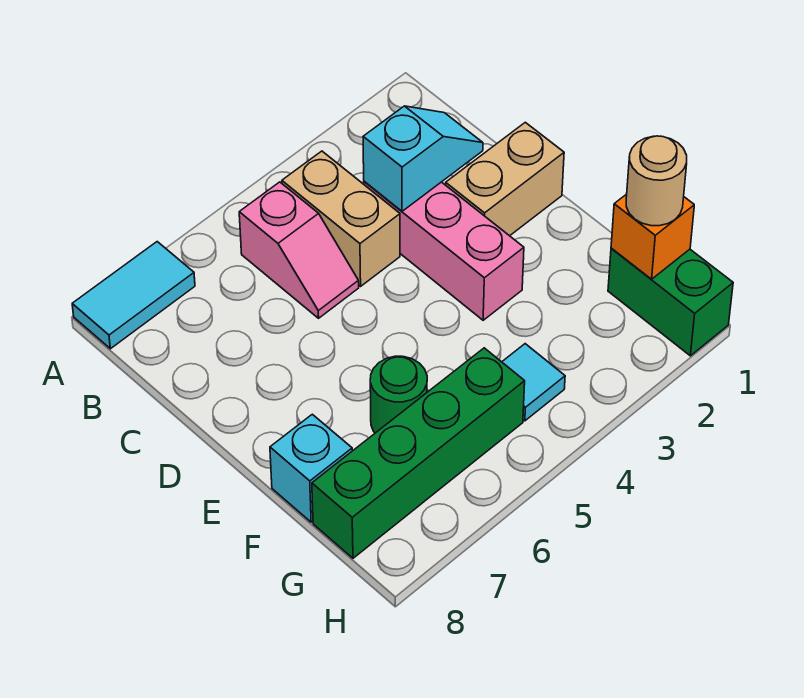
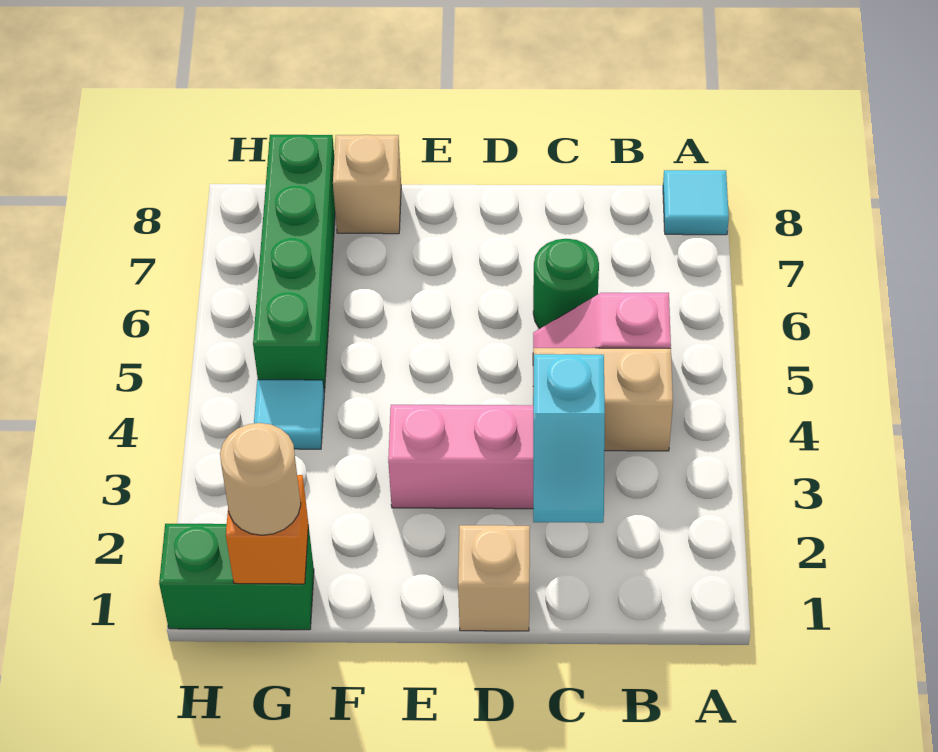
cyan 1x2 tile [72,242,195,349] -> cyan 1x1 tile [663,170,729,235]
tan 1x2 brick [446,122,564,236] -> tan 1x1 brick [458,525,530,631]
green 1x1 round brick [370,356,427,433] -> green 1x1 round brick moved to [533,239,599,328]
cyan 1x1 brick [270,414,352,522] -> tan 1x1 brick [333,135,401,234]

